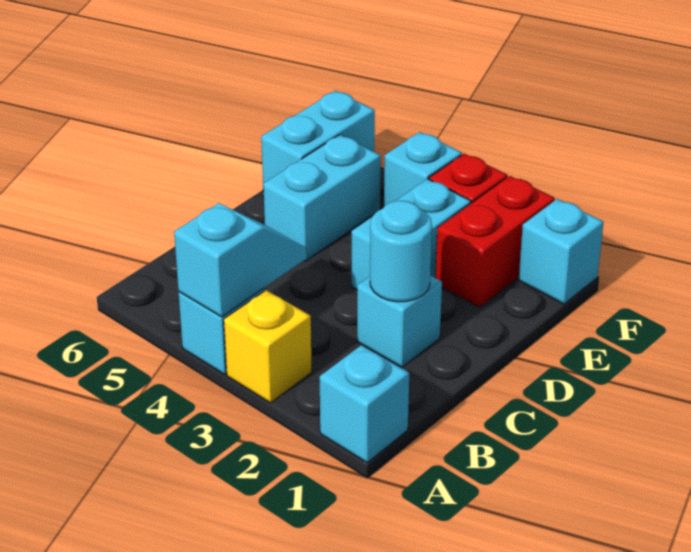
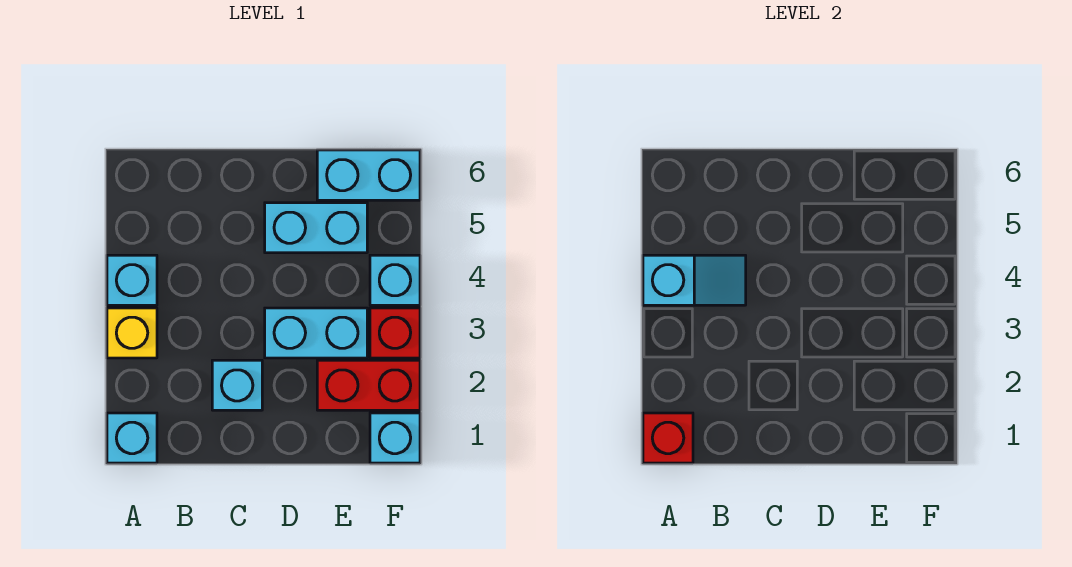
none -> red 1x1 brick [643,413,693,463]
cyan 1x1 round brick [370,201,432,302] -> none

